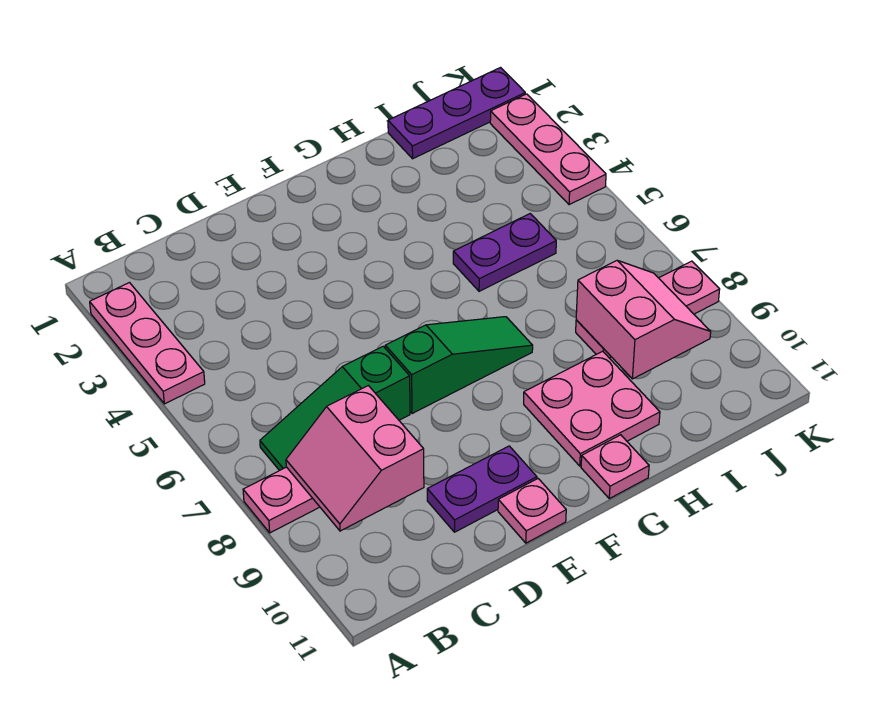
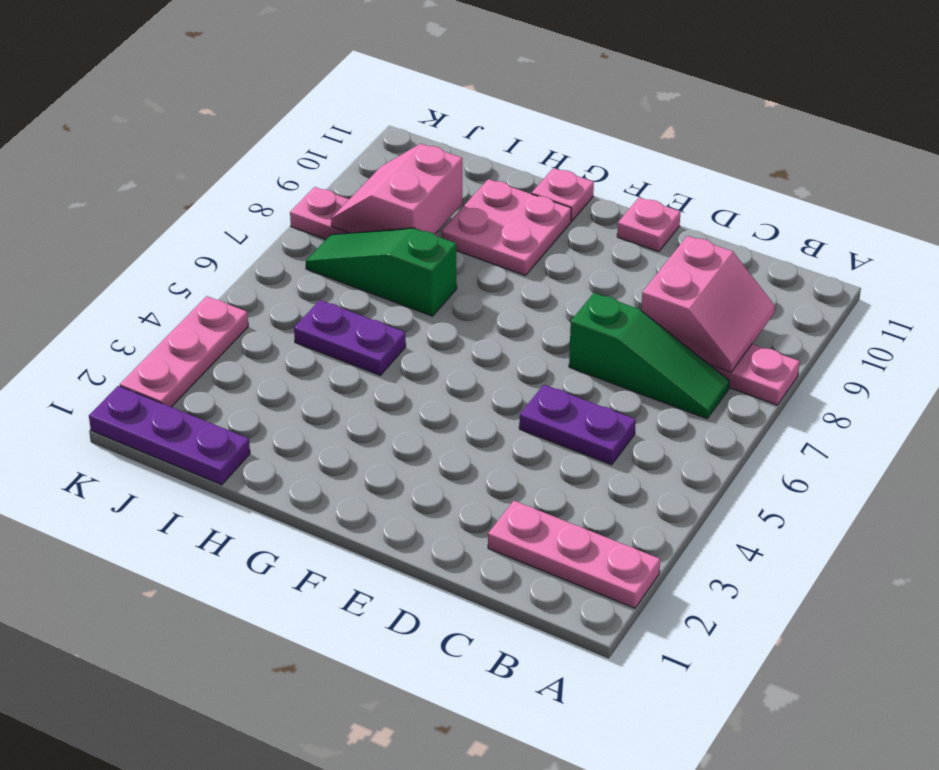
pink 1x3 plate [90,283,205,404] -> pink 1x3 plate turned to [488,501,660,608]
purple 1x2 plate [427,446,537,532] -> purple 1x2 plate moved to [519,385,636,465]
green 1x3 slope [385,317,533,414] -> green 1x3 slope moved to [306,228,457,316]

